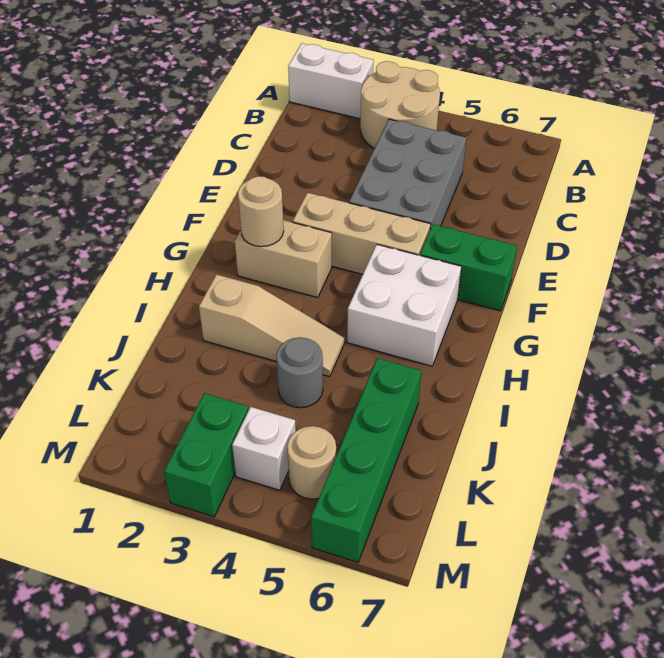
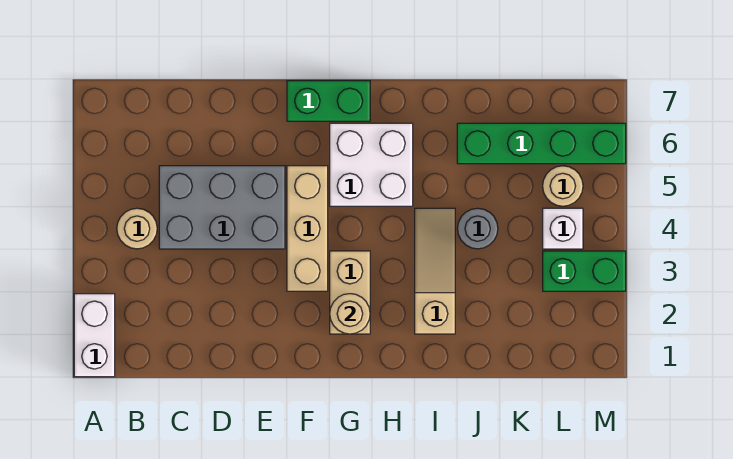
tan 2x2 round brick [360,61,440,149] -> tan 1x1 round brick [117,208,157,249]
green 1x2 brick [420,224,517,311] -> green 1x2 brick turned to [287,81,370,121]

